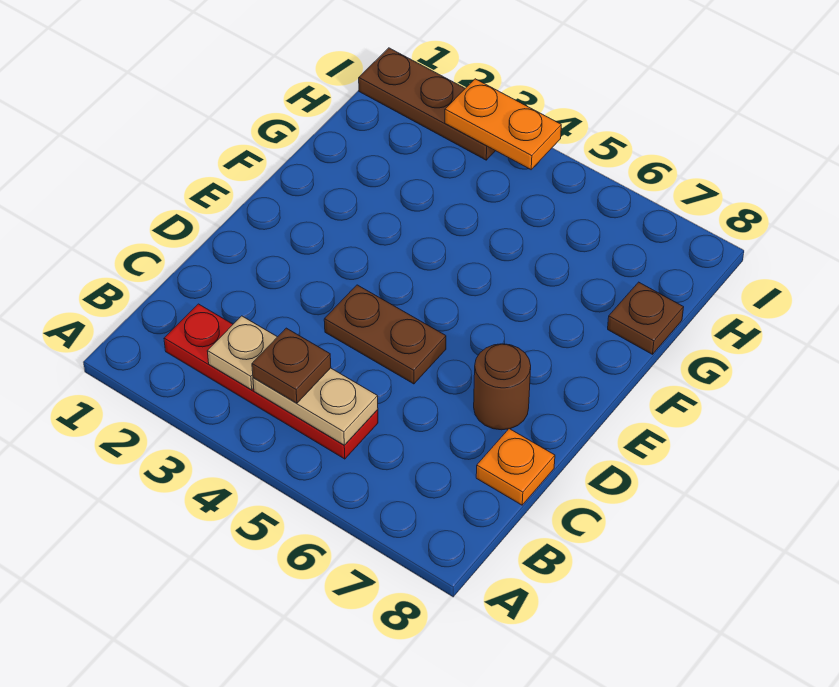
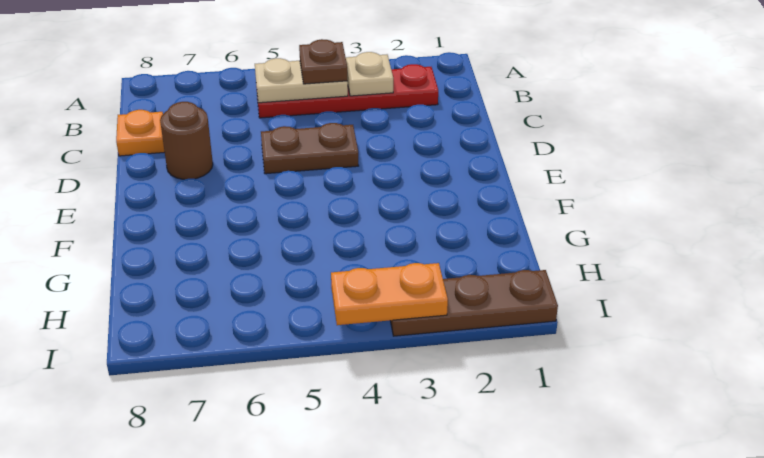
brown 1x1 plate [608,282,684,354] -> none

